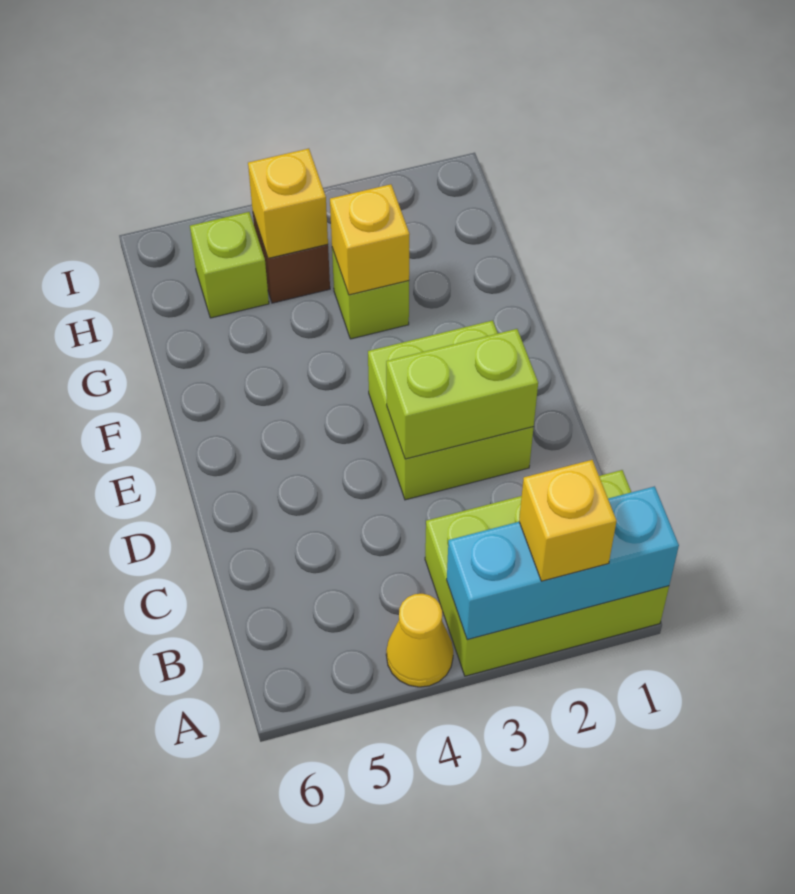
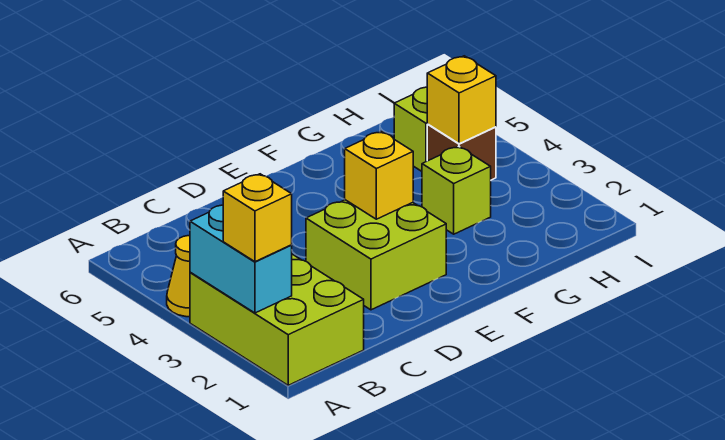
cyan 1x3 brick [447,486,679,640] -> cyan 1x2 brick [190,205,292,313]
lime 1x2 brick [386,329,538,459] -> none
yellow 1x1 brick [330,184,410,295] -> yellow 1x1 brick moved to [345,131,413,219]

